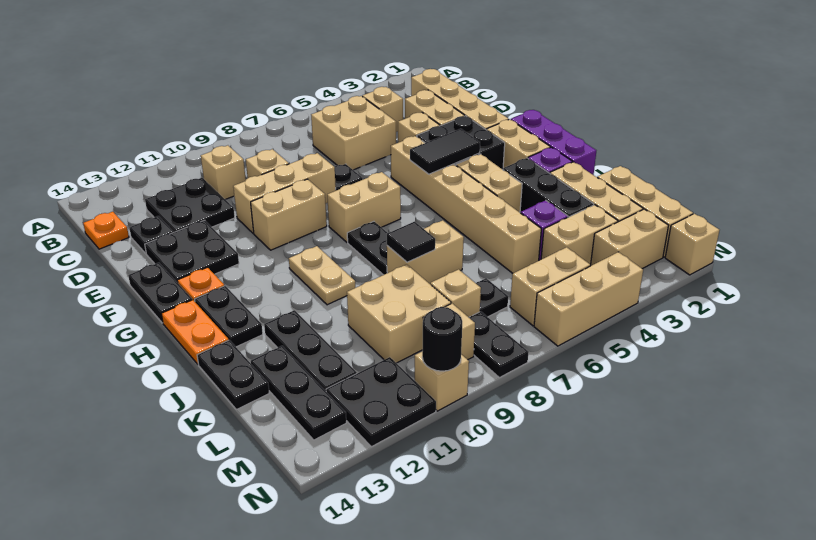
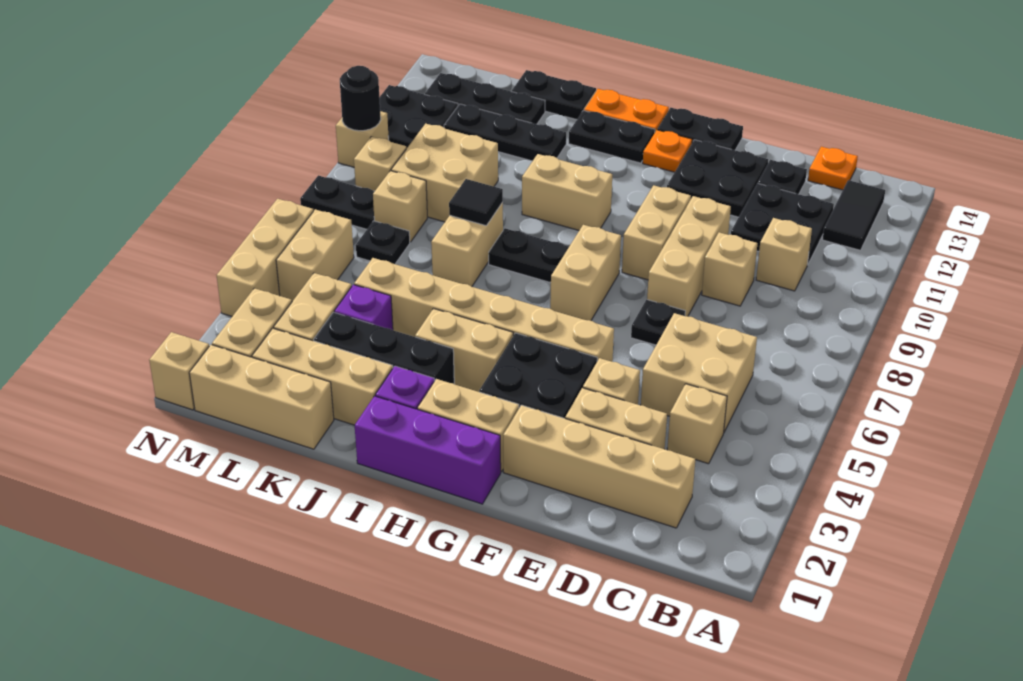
black 1x2 tile [410,129,480,174] -> black 1x2 tile moved to [822,180,885,250]
tan 1x2 plate [289,246,355,305] -> tan 1x2 brick [522,154,612,230]

